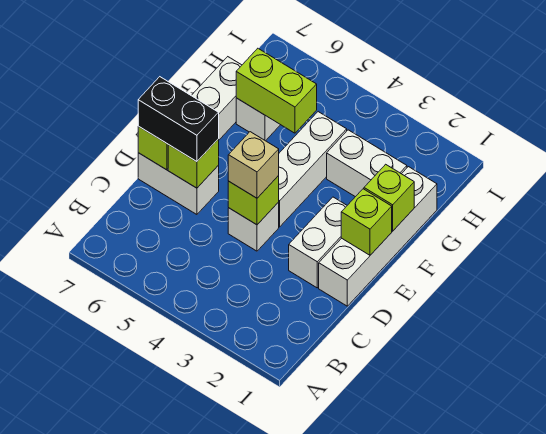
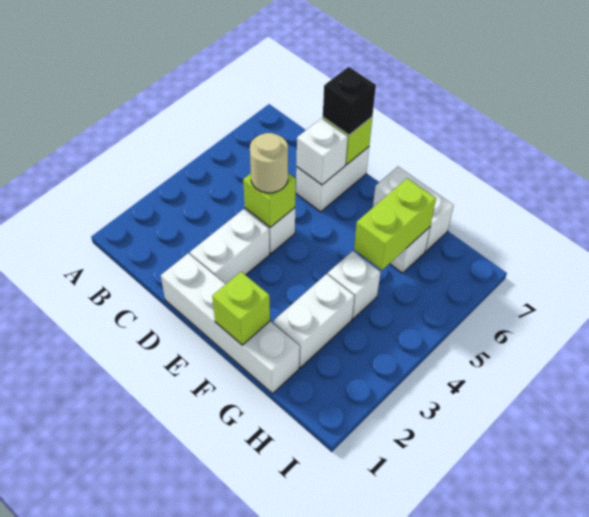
white 1x2 brick [289,197,347,288] -> white 1x2 brick turned to [190,209,270,284]
tan 1x1 brick [228,132,279,198] -> tan 1x1 round brick [250,133,288,193]
lime 1x1 brick [168,139,219,188] -> white 1x1 brick [297,118,348,185]
black 1x2 brick [138,77,219,162] -> black 1x1 brick [323,67,376,135]
lime 1x1 brick [341,189,392,255] -> none
white 1x3 brick [278,112,347,227] -> white 1x1 brick [328,251,381,319]

